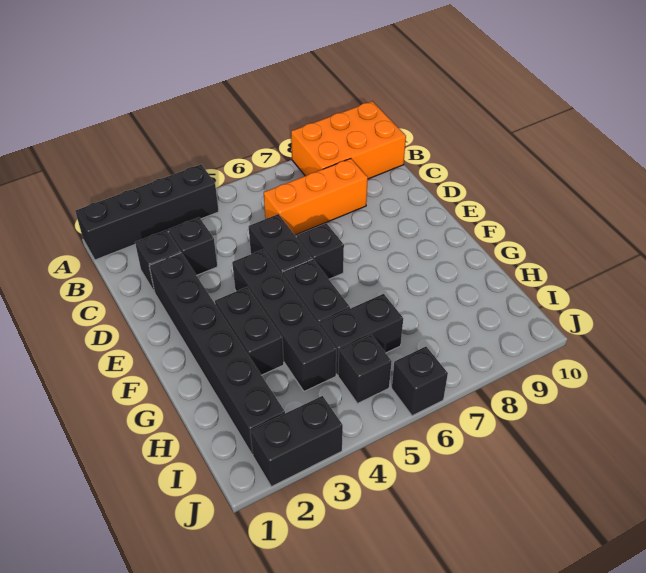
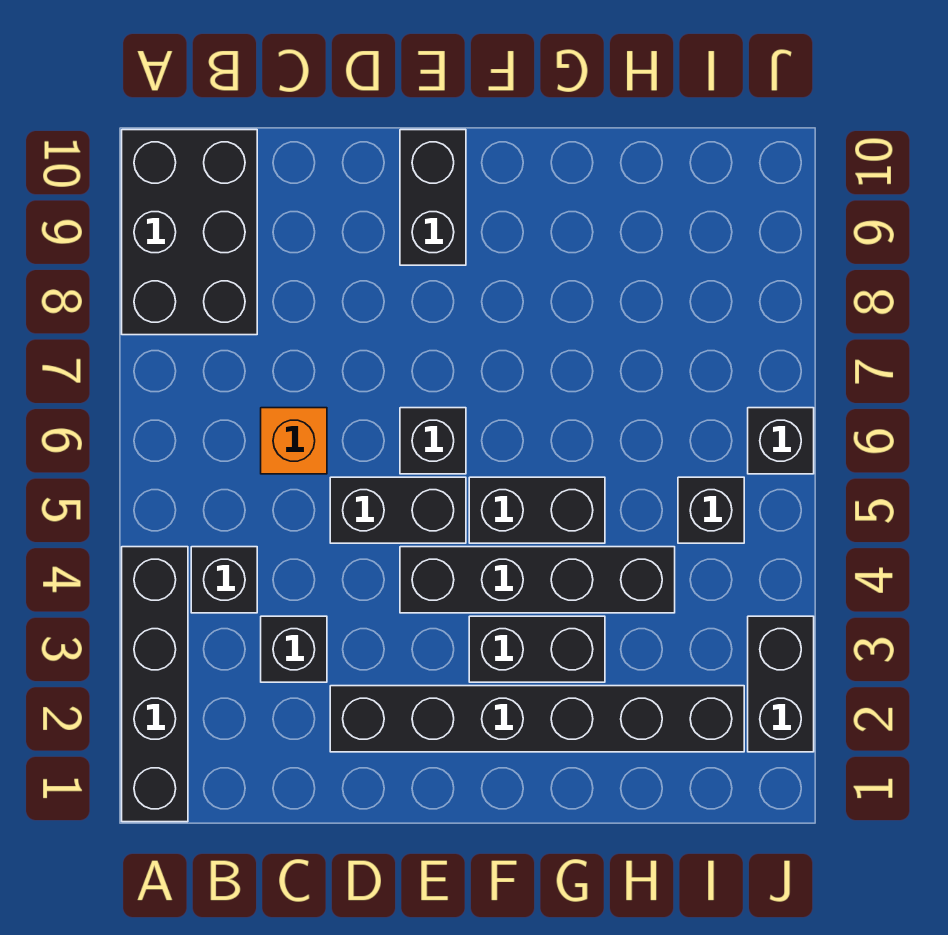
orange 2x3 brick [291,101,406,179] -> black 2x3 brick [122,130,257,335]
black 1x1 brick [135,230,181,292] -> black 1x1 brick moved to [191,547,257,613]
orange 1x3 brick [264,159,368,235] -> orange 1x1 brick [261,408,327,474]
black 1x2 brick [319,294,403,376] -> black 1x2 brick moved to [400,130,466,265]

